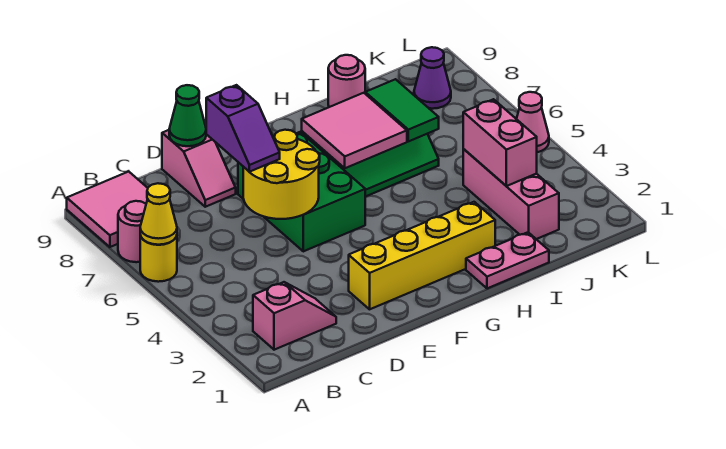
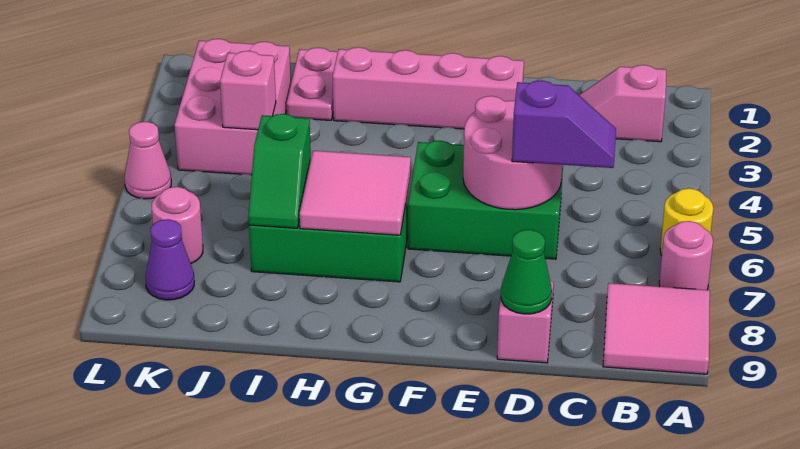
yellow 1x1 cone [140,183,177,245] -> none
yellow 2x2 round brick [243,130,320,219] -> pink 2x2 round brick [463,96,562,210]
purple 1x2 slope [206,85,280,172] -> purple 1x2 slope turned to [512,80,616,168]
yellow 1x4 brick [349,202,495,309] -> pink 1x4 brick [333,47,524,129]
green 2x3 brick [238,132,365,251] -> green 2x3 brick turned to [408,141,563,259]
pink 1x2 plate [466,232,549,288] -> pink 1x2 plate turned to [287,47,338,120]
green 1x2 tile [365,79,439,141] -> green 1x2 slope [248,114,311,228]
pink 1x1 round brick [328,55,365,107] -> pink 1x1 round brick moved to [152,187,203,263]
pink 1x3 brick [463,149,559,239] -> pink 2x3 brick [175,39,291,175]
pink 1x2 brick [463,99,537,186] -> pink 1x1 brick [220,51,276,130]

